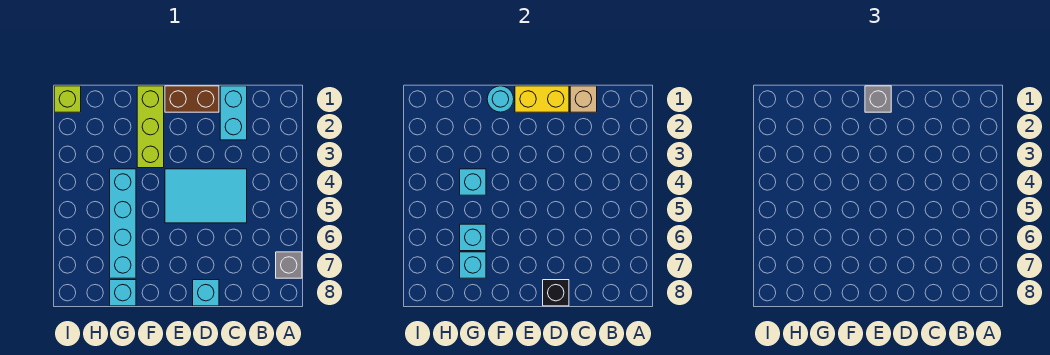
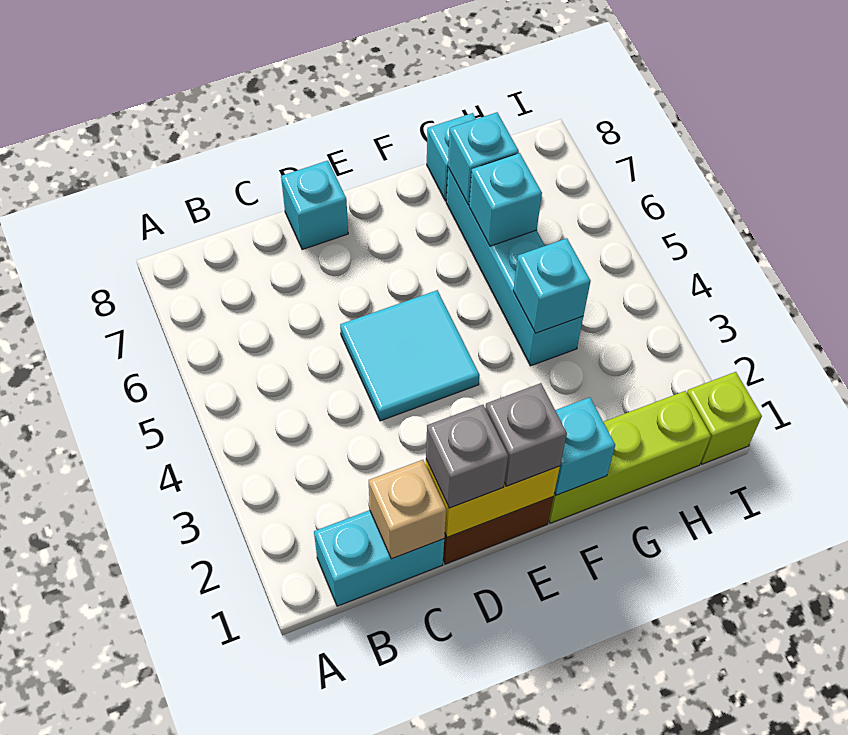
grey 1x1 brick [276,252,302,278] -> grey 1x1 brick moved to [426,405,508,508]
cyan 1x2 brick [220,86,247,140] -> cyan 1x2 brick turned to [314,510,444,606]
cyan 2x3 tile [165,169,247,223] -> cyan 2x2 tile [340,290,479,421]
black 1x1 brick [543,280,569,306] -> none
lime 1x3 brick [137,86,164,168] -> lime 1x3 brick turned to [548,391,711,523]
cyan 1x1 round brick [487,86,514,112] -> cyan 1x1 brick [555,397,615,495]

